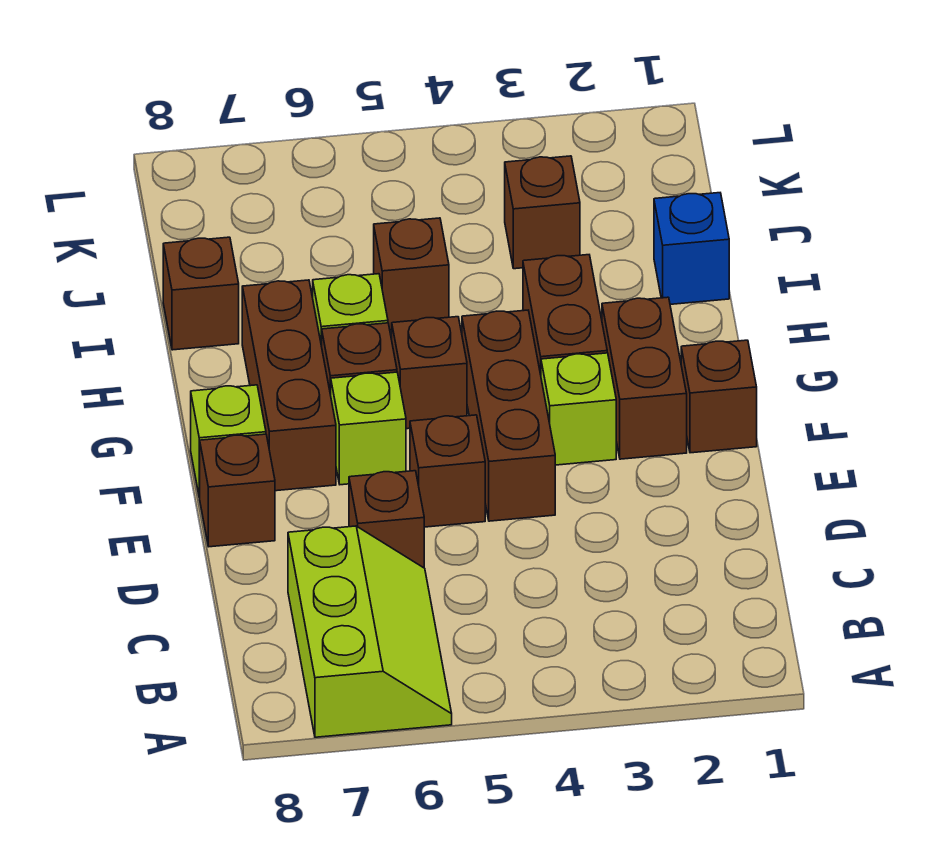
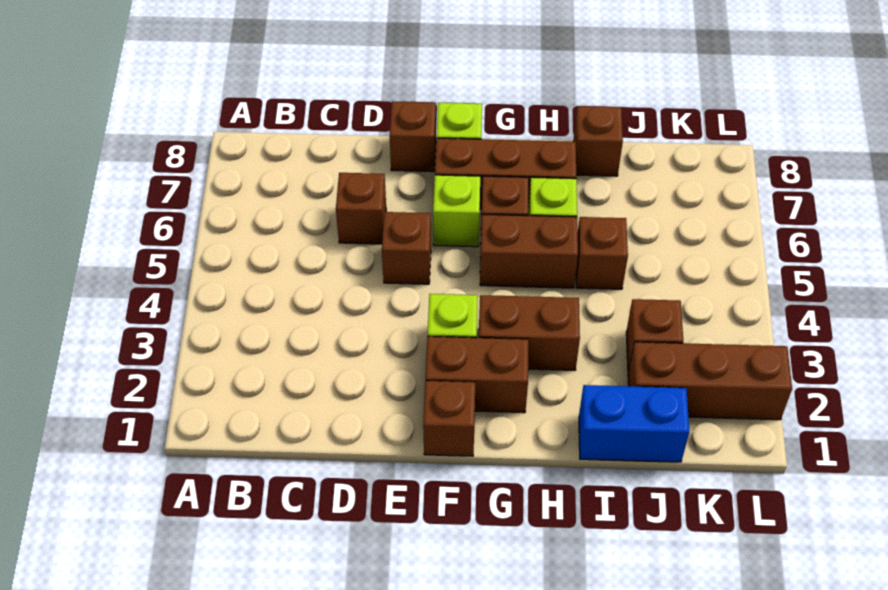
lime 2x3 slope [288,526,452,737] -> none
brown 1x3 brick [462,310,555,521] -> brown 1x3 brick moved to [628,342,792,420]
brown 1x1 brick [392,317,467,429] -> brown 1x2 brick [480,214,578,288]
blue 1x1 brick [654,193,729,304] -> blue 1x2 brick [579,385,689,462]

